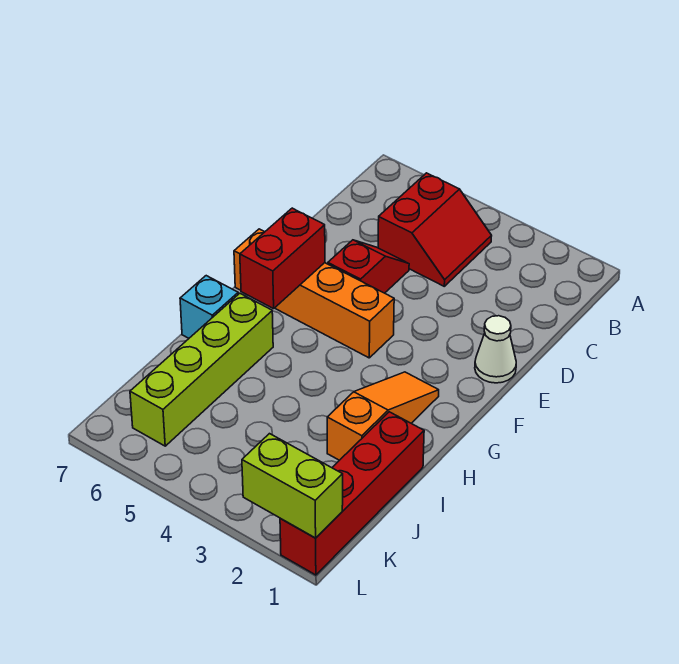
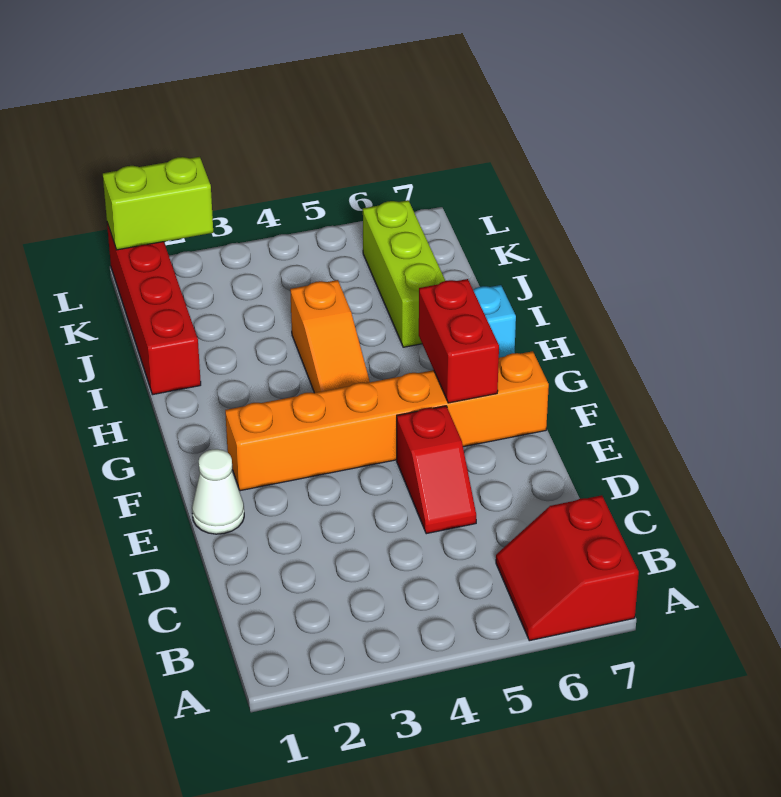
red 2x2 slope [378,173,491,286] -> red 2x2 slope moved to [496,495,639,641]
orange 1x4 brick [234,229,394,358] -> orange 1x6 brick [225,351,549,491]
orange 1x3 slope [327,372,439,460] -> orange 1x3 slope moved to [290,280,370,393]
lime 1x4 brick [130,293,273,446] -> lime 1x3 brick [363,200,445,347]

